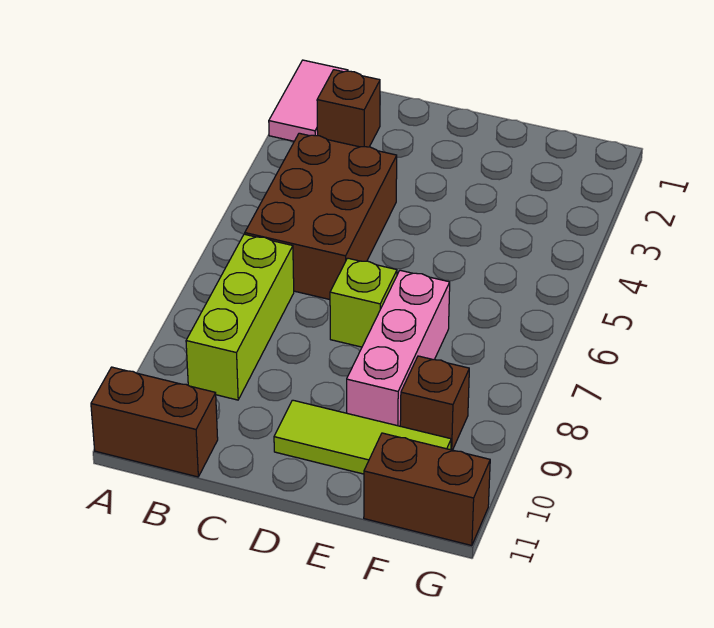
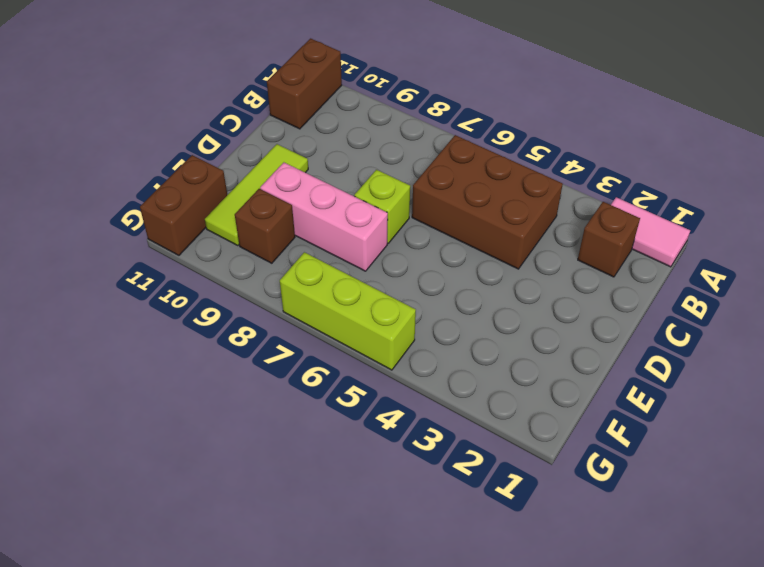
lime 1x3 brick [186,234,294,400] -> lime 1x3 brick moved to [280,252,416,370]

